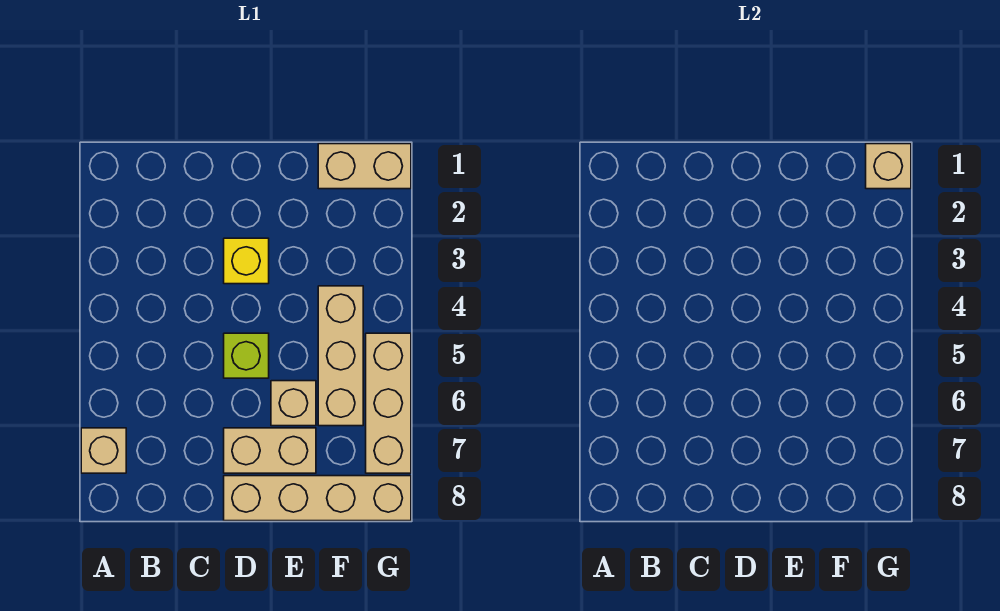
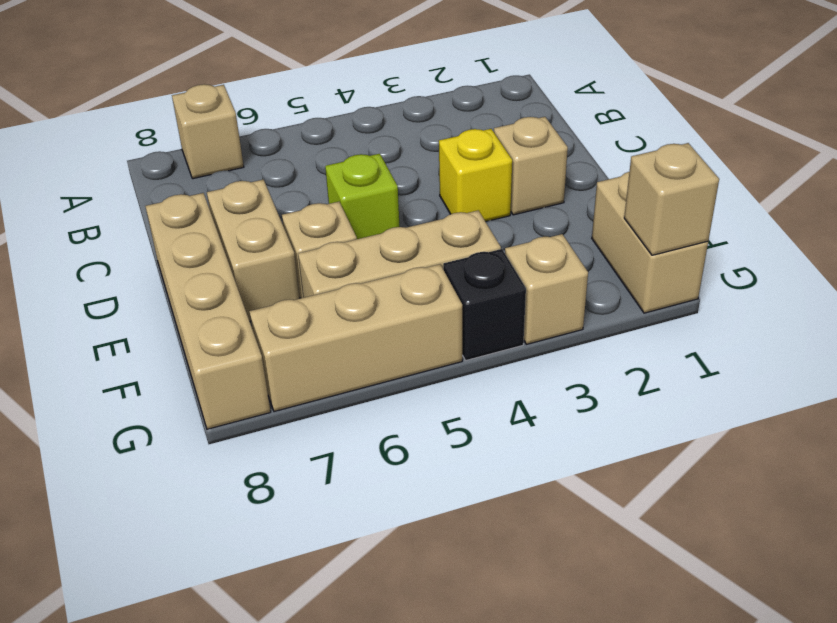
none -> tan 1x1 brick [494,117,568,215]
none -> tan 1x1 brick [505,234,588,344]
none -> black 1x1 brick [443,249,526,361]

